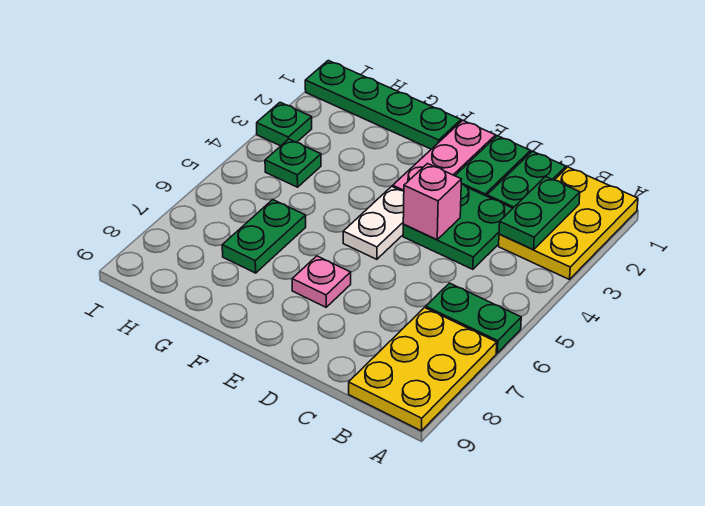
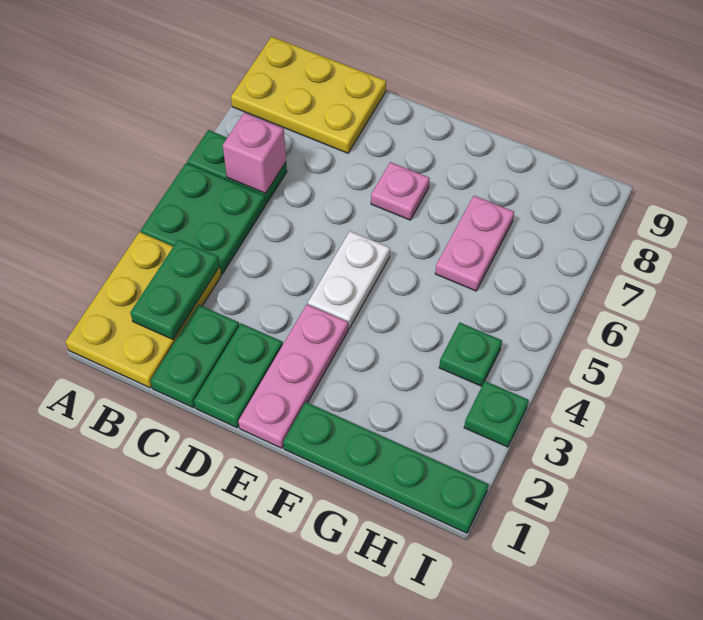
yellow 2x3 plate [349,308,497,431] -> yellow 2x3 plate turned to [231,37,386,153]
green 2x2 plate [403,184,513,269] -> green 2x2 plate moved to [141,163,266,274]
pink 1x1 brick [403,164,462,240] -> pink 1x1 brick moved to [223,113,286,193]
green 1x2 plate [222,200,306,273] -> pink 1x2 plate [435,196,514,291]

